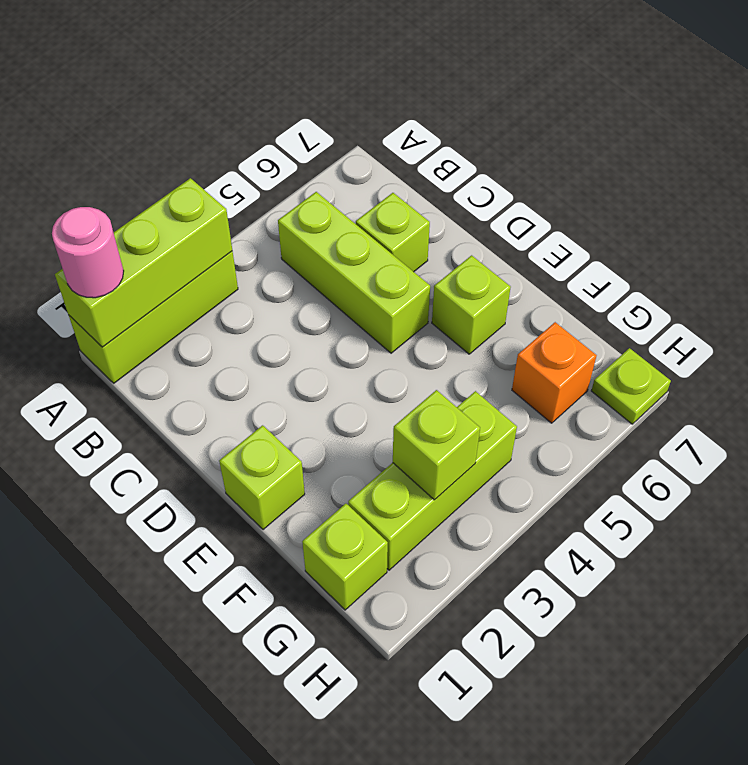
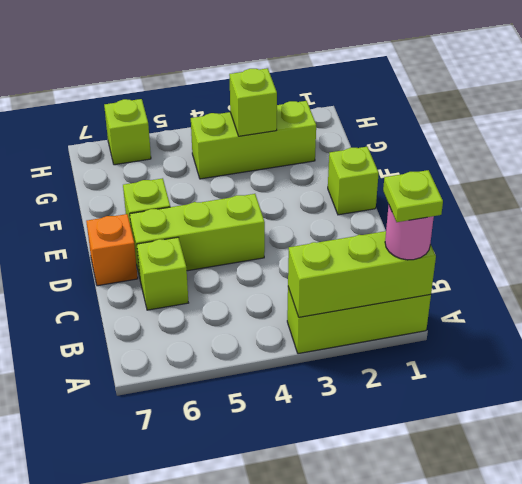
lime 1x3 brick [278,192,430,353] -> lime 1x3 brick turned to [130,194,265,277]
lime 1x1 brick [302,504,388,610] -> lime 1x1 brick moved to [104,99,151,165]
orange 1x1 brick [512,322,597,423] -> orange 1x1 brick moved to [86,214,138,286]
lime 1x1 plate [591,348,671,424] -> lime 1x1 plate moved to [383,170,443,222]

